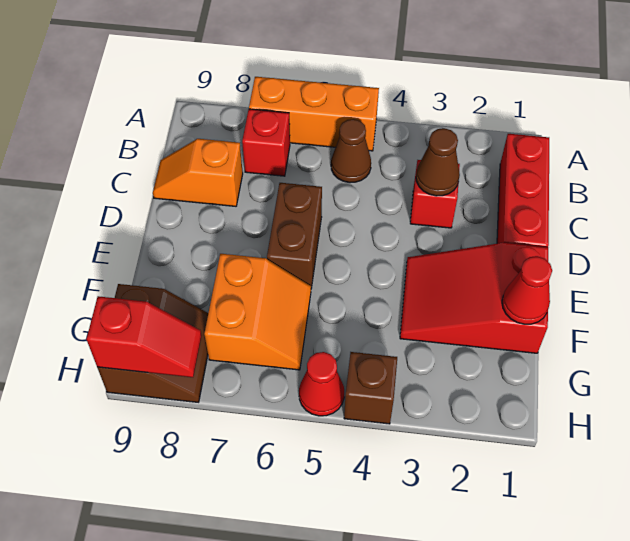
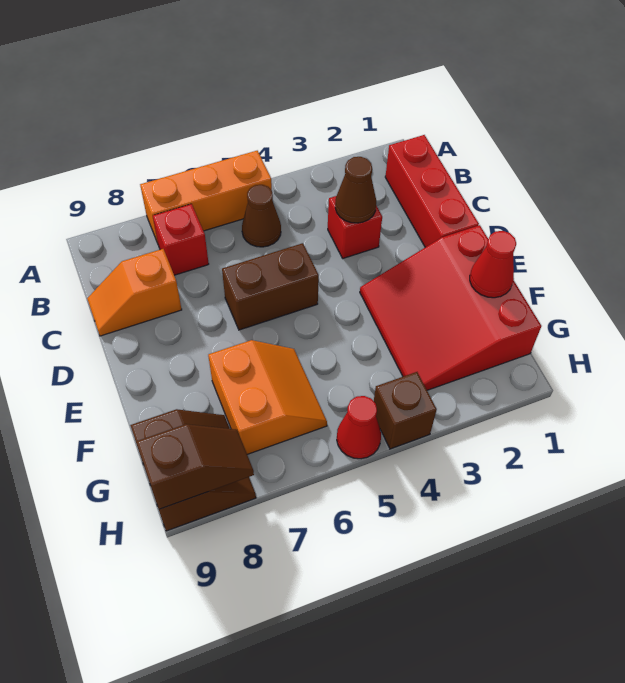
brown 1x2 brick [267,183,322,288] -> brown 1x2 brick turned to [222,243,319,330]
red 2x3 slope [400,243,548,353] -> red 3x3 slope [360,225,541,390]
red 1x2 slope [87,296,202,377] -> brown 1x2 slope [136,424,254,509]

